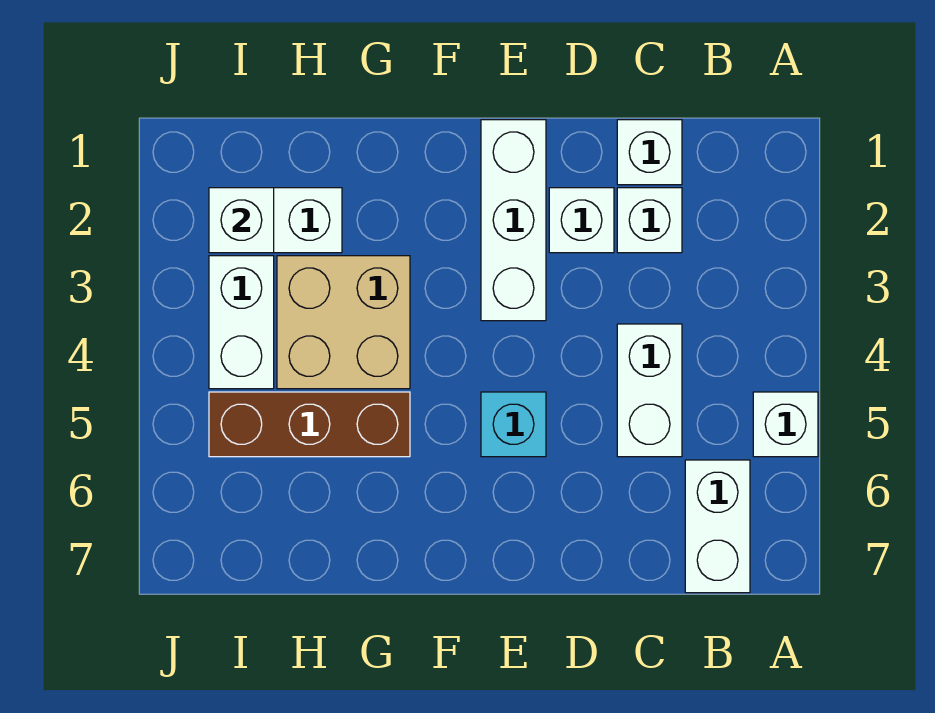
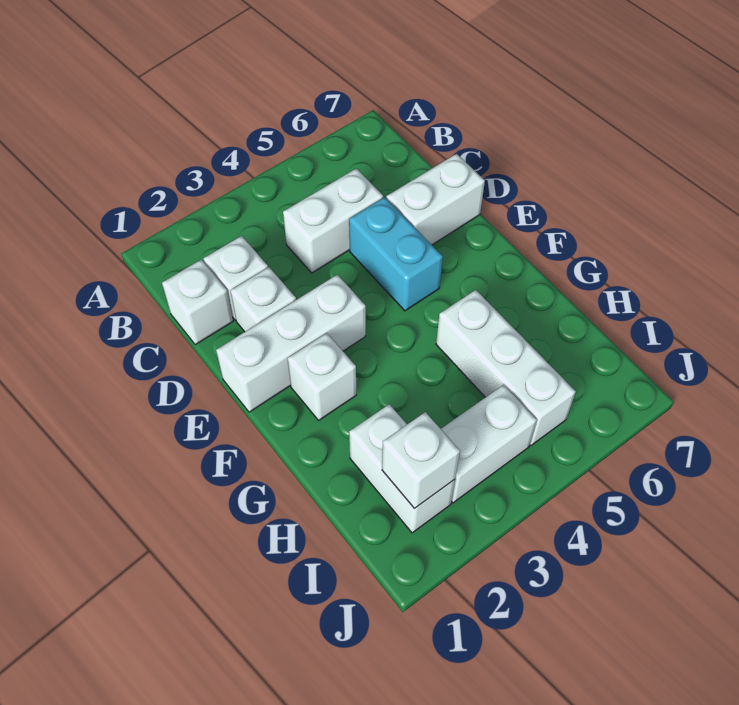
white 1x1 brick [753,392,818,457] -> white 1x1 brick moved to [287,333,356,420]
white 1x2 brick [685,460,750,593] -> white 1x2 brick moved to [386,154,485,245]
cyan 1x1 brick [481,392,546,457] -> cyan 1x2 brick [349,197,443,311]
tan 2x2 brick [277,256,410,389] -> none
brown 1x3 brick [209,392,410,457] -> white 1x3 brick [436,290,576,446]

